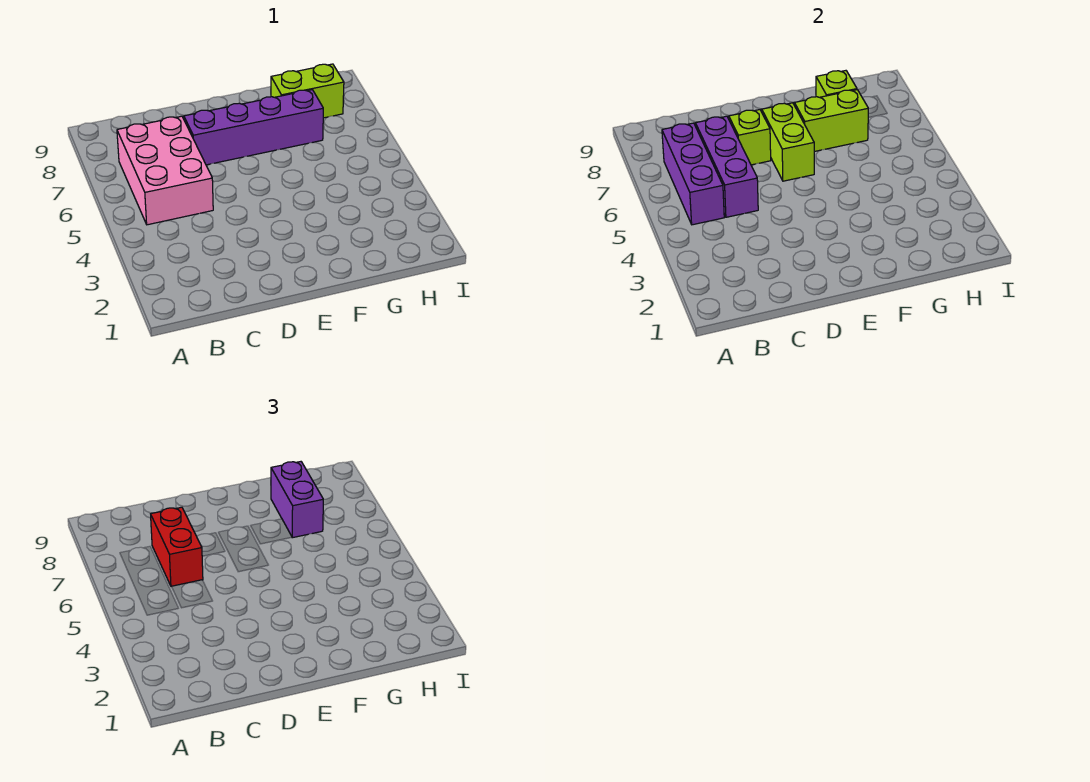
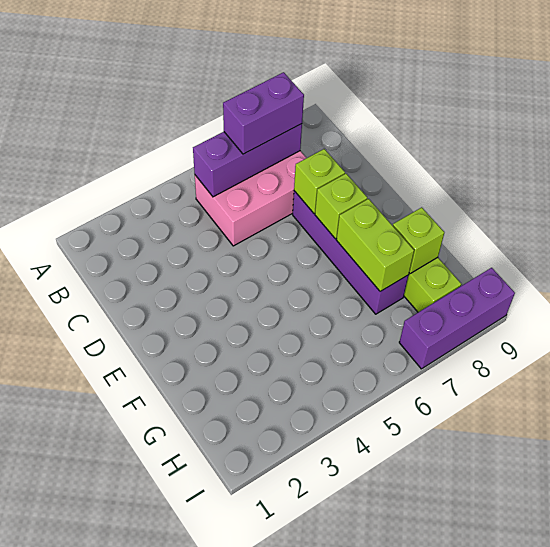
purple 1x3 brick [696,116,758,217] -> purple 1x3 brick moved to [399,268,515,369]
red 1x2 brick [151,507,203,587] -> none
lime 1x2 brick [762,103,814,181] -> lime 1x1 brick [315,174,367,239]
purple 1x2 brick [271,462,323,538] -> purple 1x2 brick moved to [223,72,304,154]

